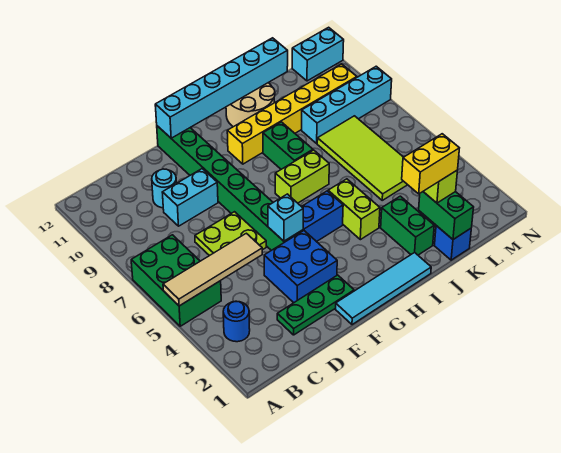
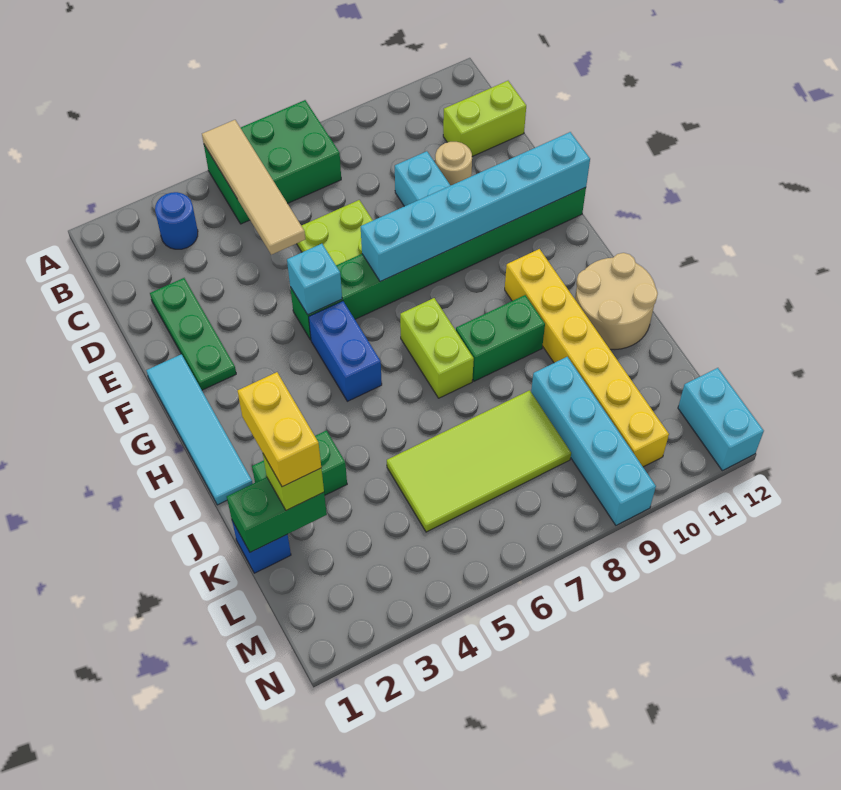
cyan 1x1 round brick [152,169,177,208] -> tan 1x1 round brick [435,142,472,185]
blue 2x2 brick [264,231,337,303] -> none
cyan 1x6 brick [155,38,288,138] -> cyan 1x6 brick turned to [361,132,590,282]
lime 1x2 brick [328,179,380,240] -> lime 1x2 brick moved to [443,81,526,156]

